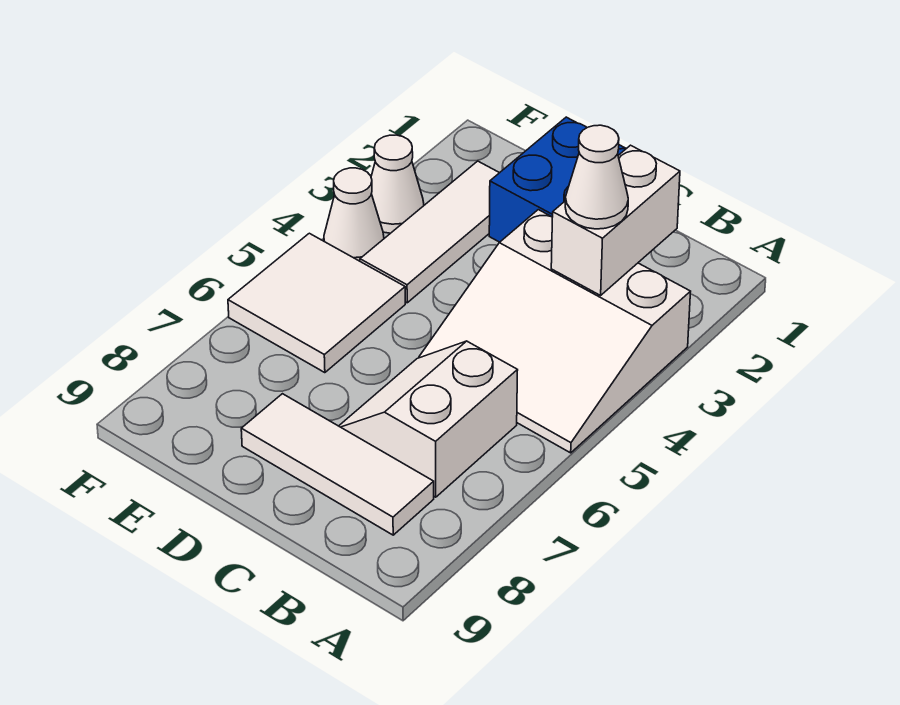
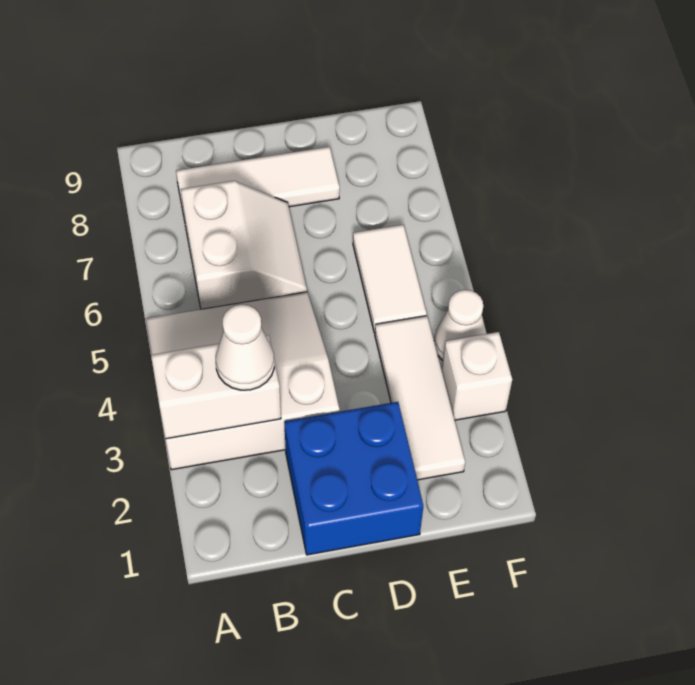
white 1x2 brick [551,145,680,295] -> white 1x2 brick turned to [151,335,281,439]
white 2x2 tile [228,233,405,373] -> white 1x2 tile [353,225,427,333]
white 1x1 cone [371,135,424,233] -> white 1x1 brick [442,332,512,420]

